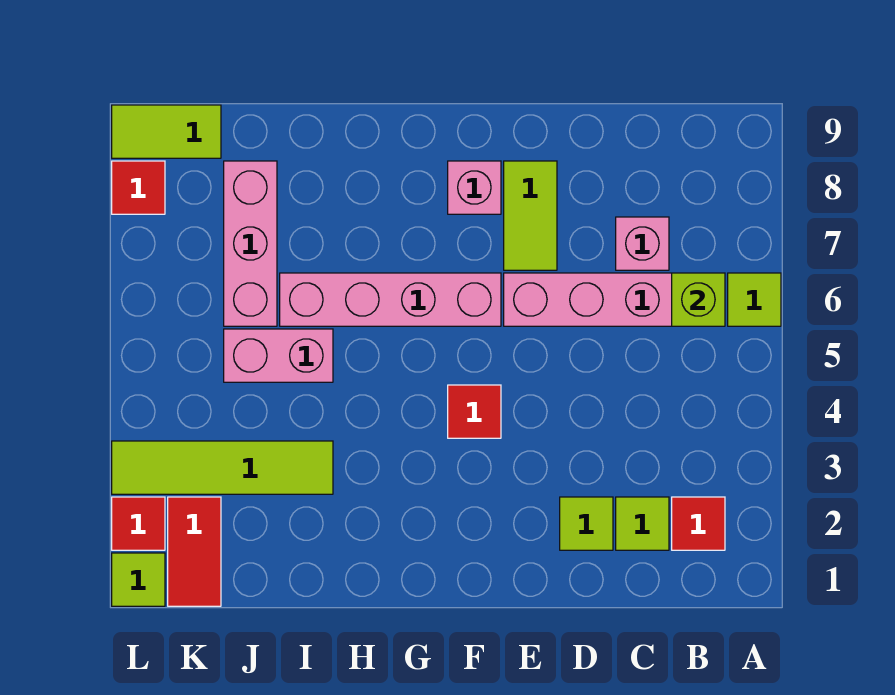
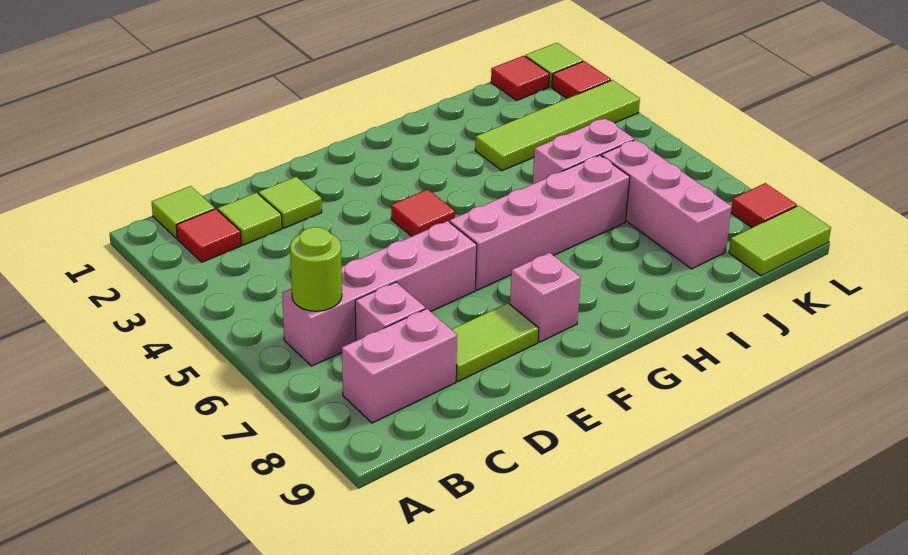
lime 1x1 tile [728,273,781,326] -> lime 1x1 tile moved to [152,186,215,238]
lime 1x1 brick [672,273,725,326] -> lime 1x1 round brick [290,227,342,311]
none -> pink 1x2 brick [342,309,457,423]
lime 1x2 tile [504,161,557,270] -> lime 1x2 tile turned to [451,303,539,382]
red 1x2 tile [168,497,221,606] -> red 1x1 tile [491,56,550,100]

